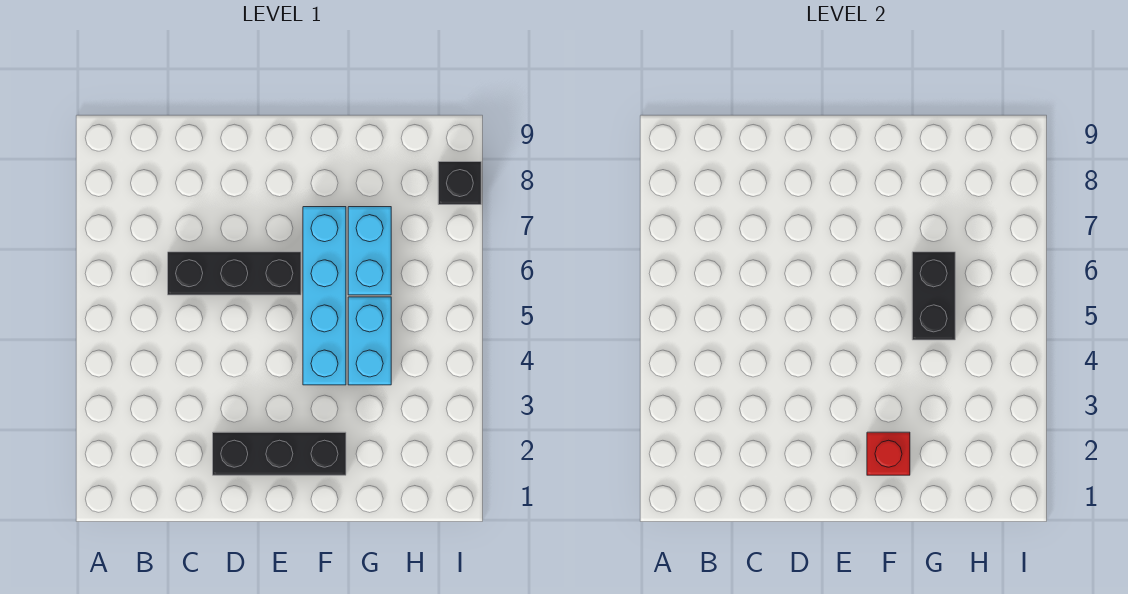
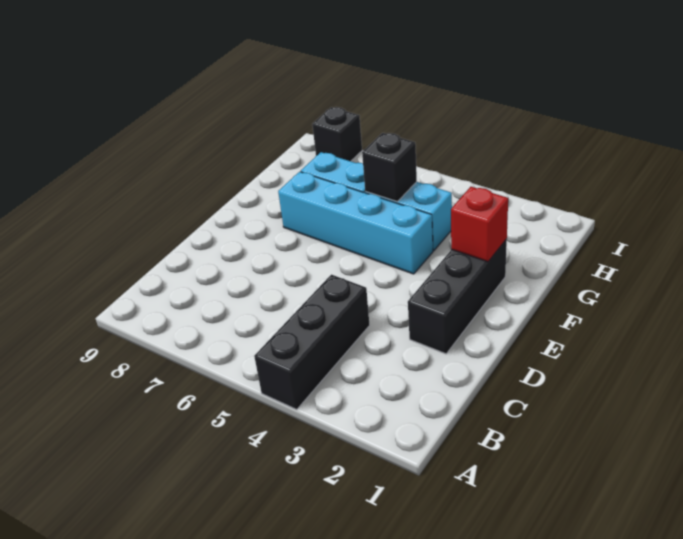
black 1x3 brick [168,252,301,295] -> black 1x3 brick moved to [254,275,370,410]
black 1x2 brick [912,252,955,340] -> black 1x1 brick [362,133,417,202]

